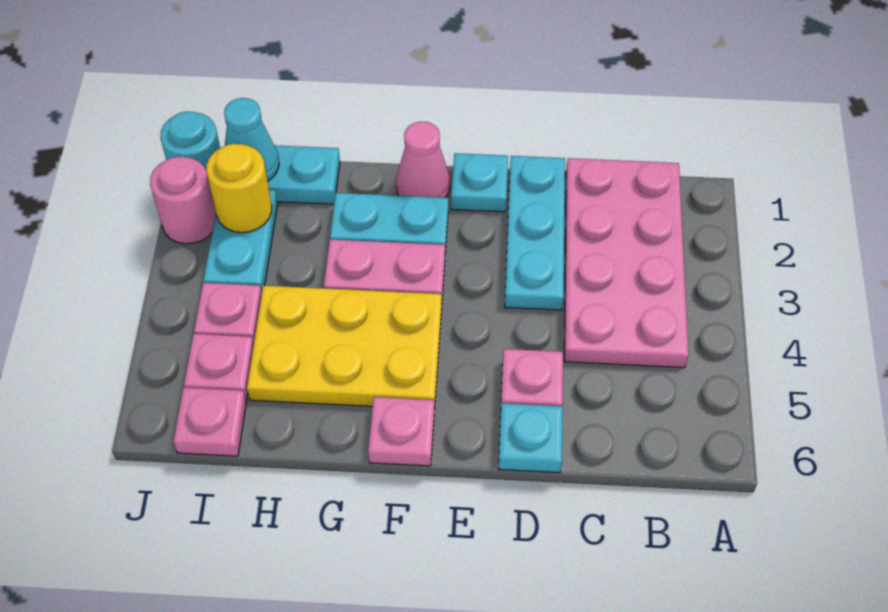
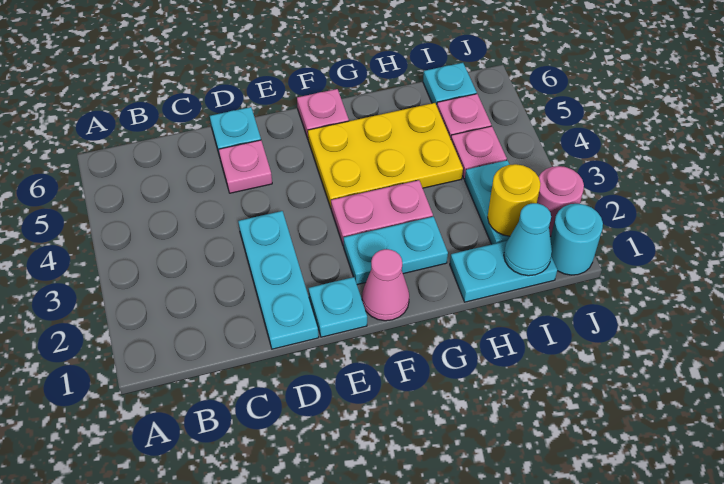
pink 2x4 plate [564,158,689,368] -> none
pink 1x1 plate [173,388,246,456] -> cyan 1x1 plate [423,63,477,106]

